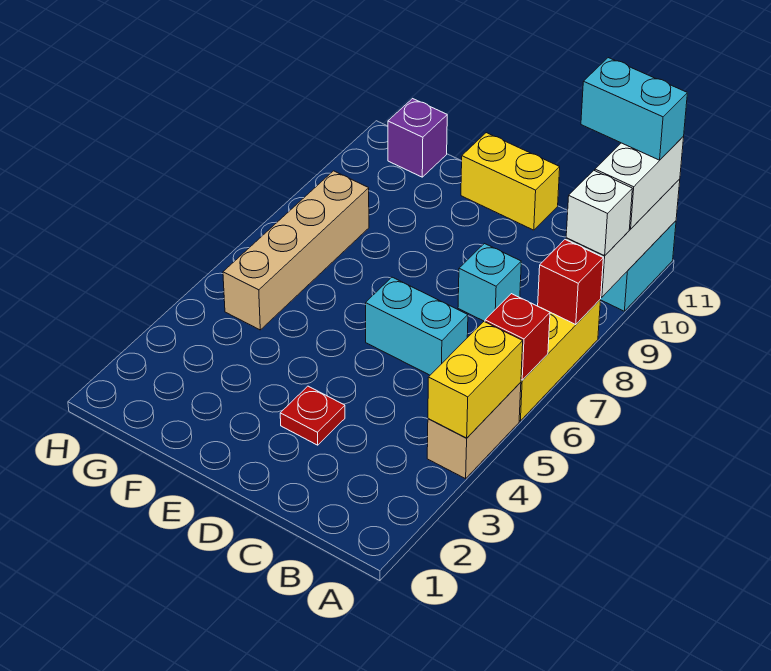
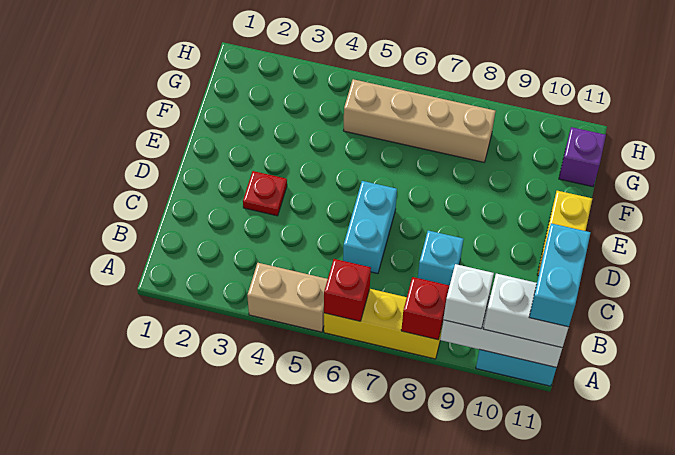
yellow 1x2 brick [428,322,523,438] -> none

